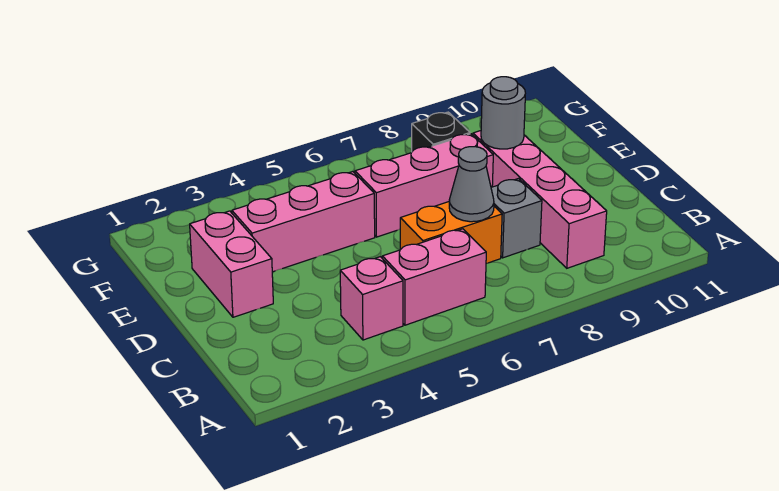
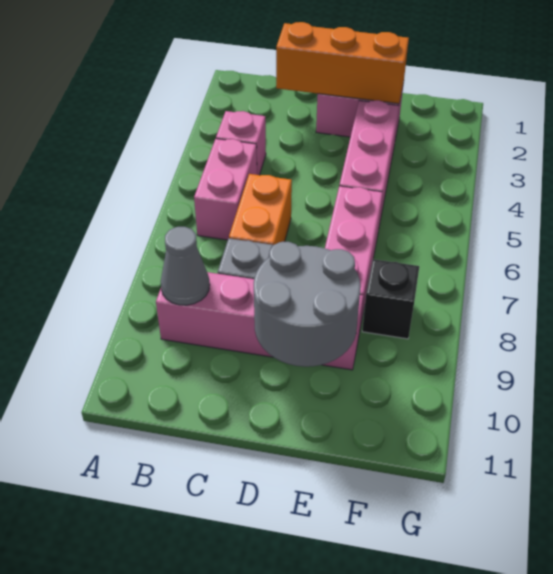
none -> orange 1x3 brick [276,22,409,104]
grey 1x1 cone [449,147,494,222] -> grey 1x1 cone moved to [161,227,210,305]
grey 1x1 round brick [481,77,525,149] -> grey 2x2 round brick [254,242,361,367]

